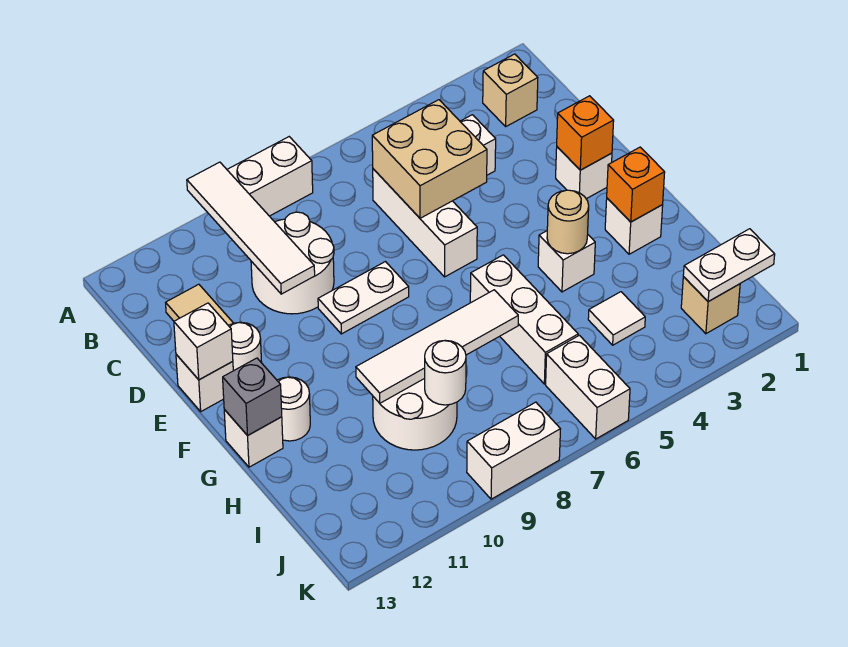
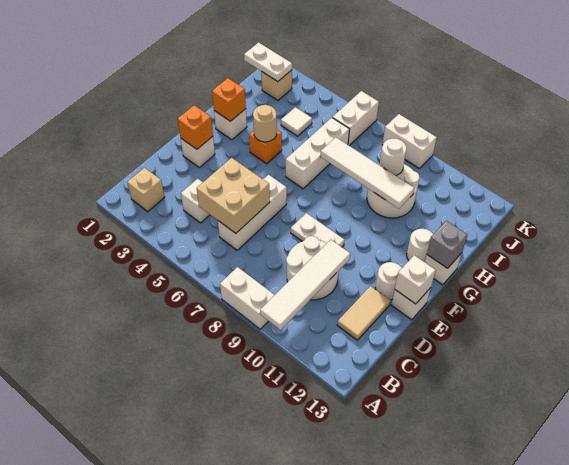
white 1x1 brick [538,231,595,292] -> orange 1x1 brick [249,130,282,164]

